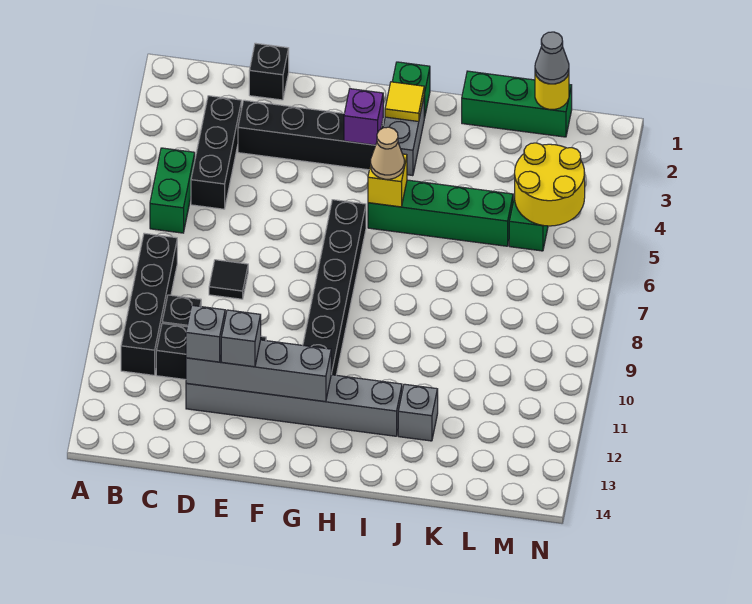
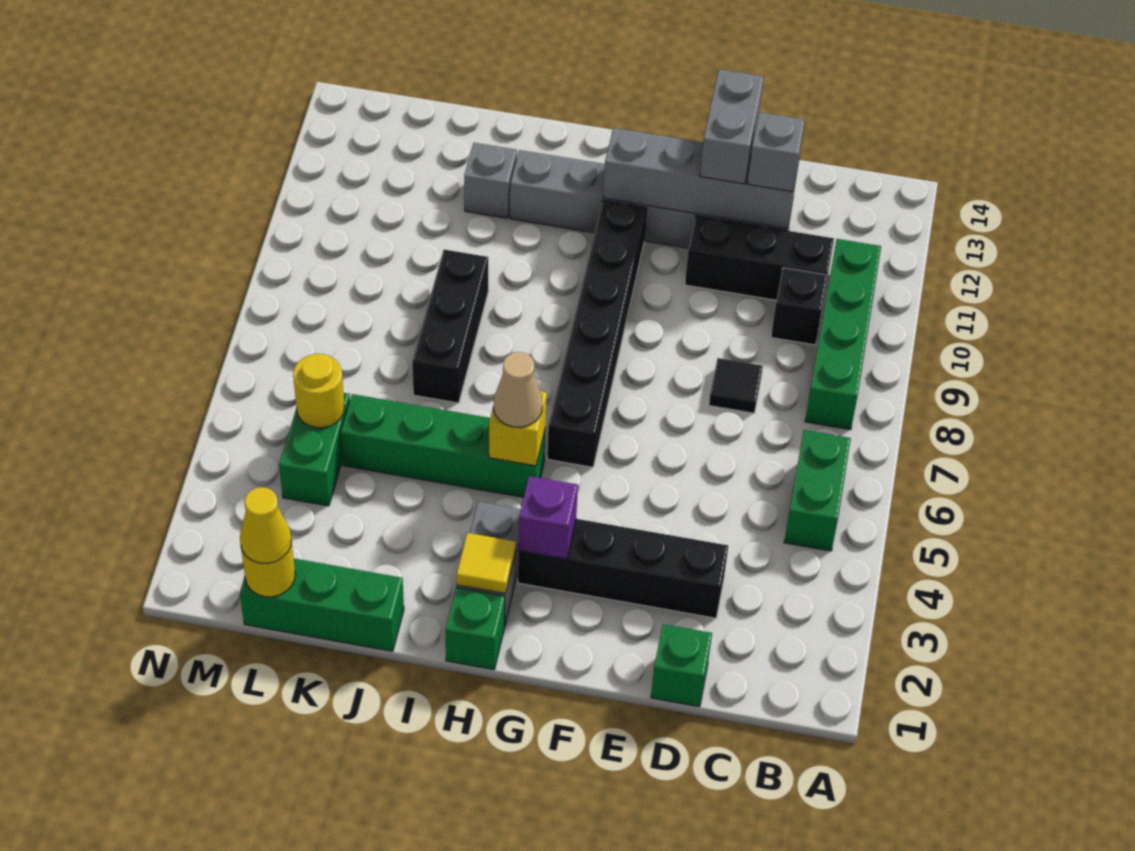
black 1x4 brick [121,233,177,375] -> green 1x4 brick [805,239,881,430]
black 1x3 brick [191,96,242,209] -> black 1x3 brick moved to [412,250,488,403]
black 1x1 brick [249,43,289,100] -> green 1x1 brick [651,624,712,707]
grey 1x1 brick [221,310,261,367] -> grey 1x2 brick [700,69,764,184]
grey 1x1 cone [535,32,569,84] -> yellow 1x1 cone [240,487,292,563]
yellow 2x2 round brick [515,143,585,226] -> yellow 1x1 round brick [293,354,345,428]

